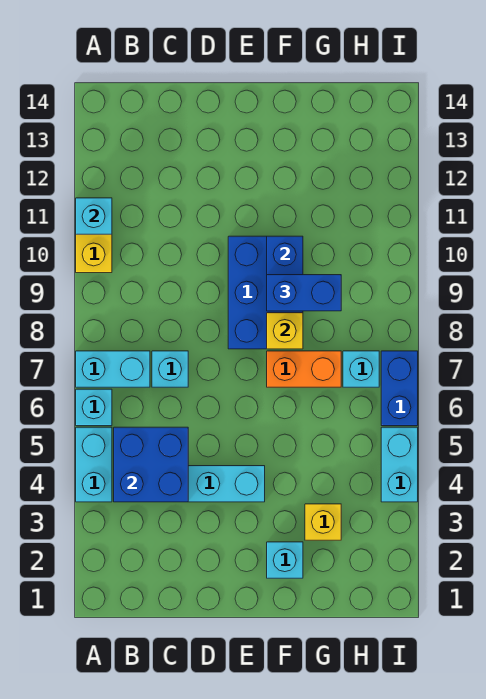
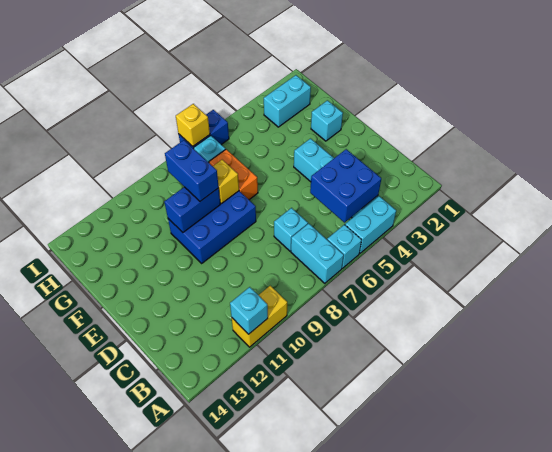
yellow 1x1 brick [305,504,341,540] -> yellow 1x1 brick moved to [176,104,210,146]
cyan 1x2 brick [381,427,418,502] -> cyan 1x2 brick moved to [264,75,311,127]

